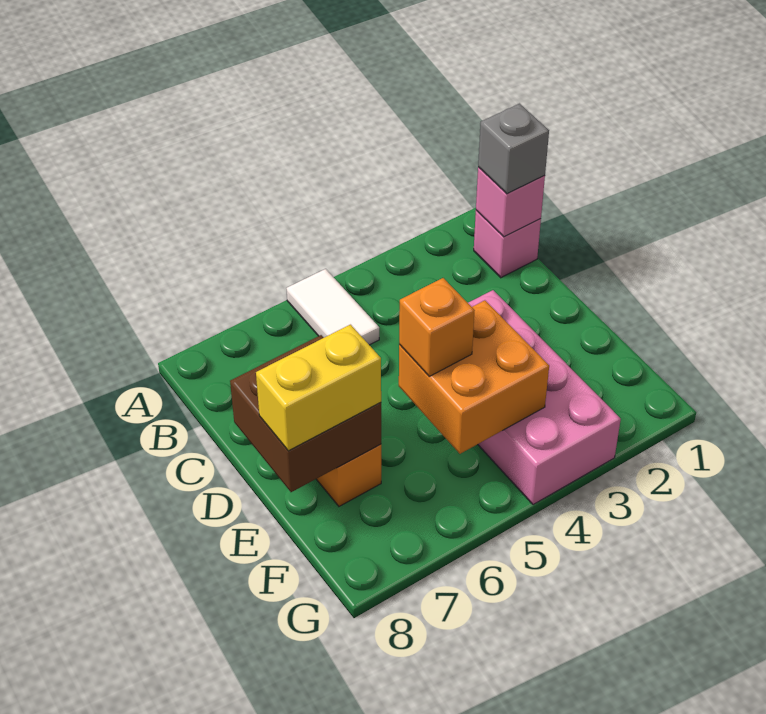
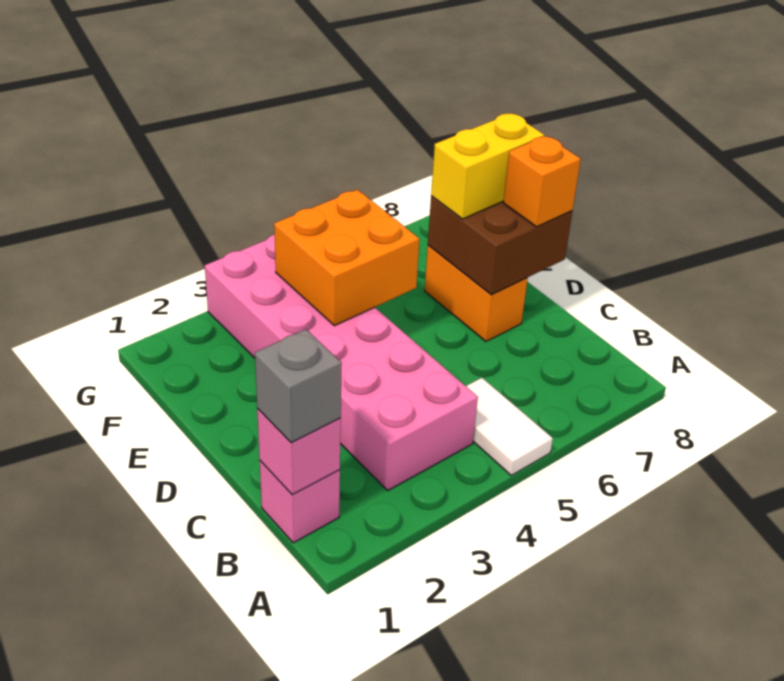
pink 2x4 brick [468,290,621,505] -> pink 2x6 brick [205,235,478,490]
orange 1x1 brick [399,278,475,376] -> orange 1x1 brick moved to [503,136,581,227]

